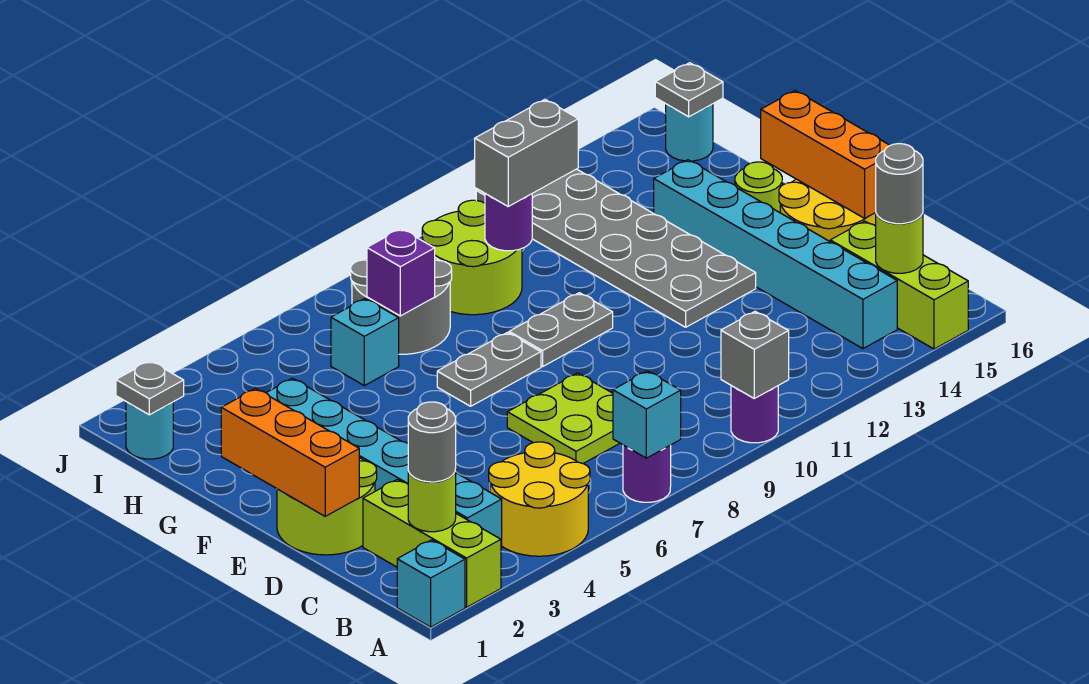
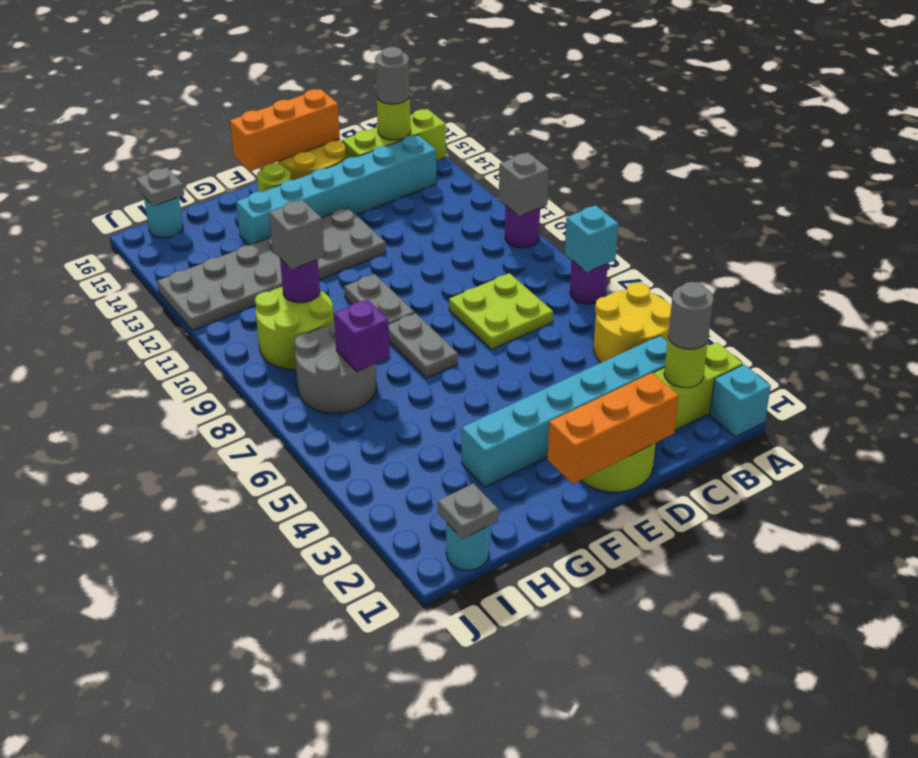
cyan 1x1 brick [331,298,399,386] -> none
grey 1x2 brick [475,100,578,206] -> grey 1x1 brick [269,200,324,270]

